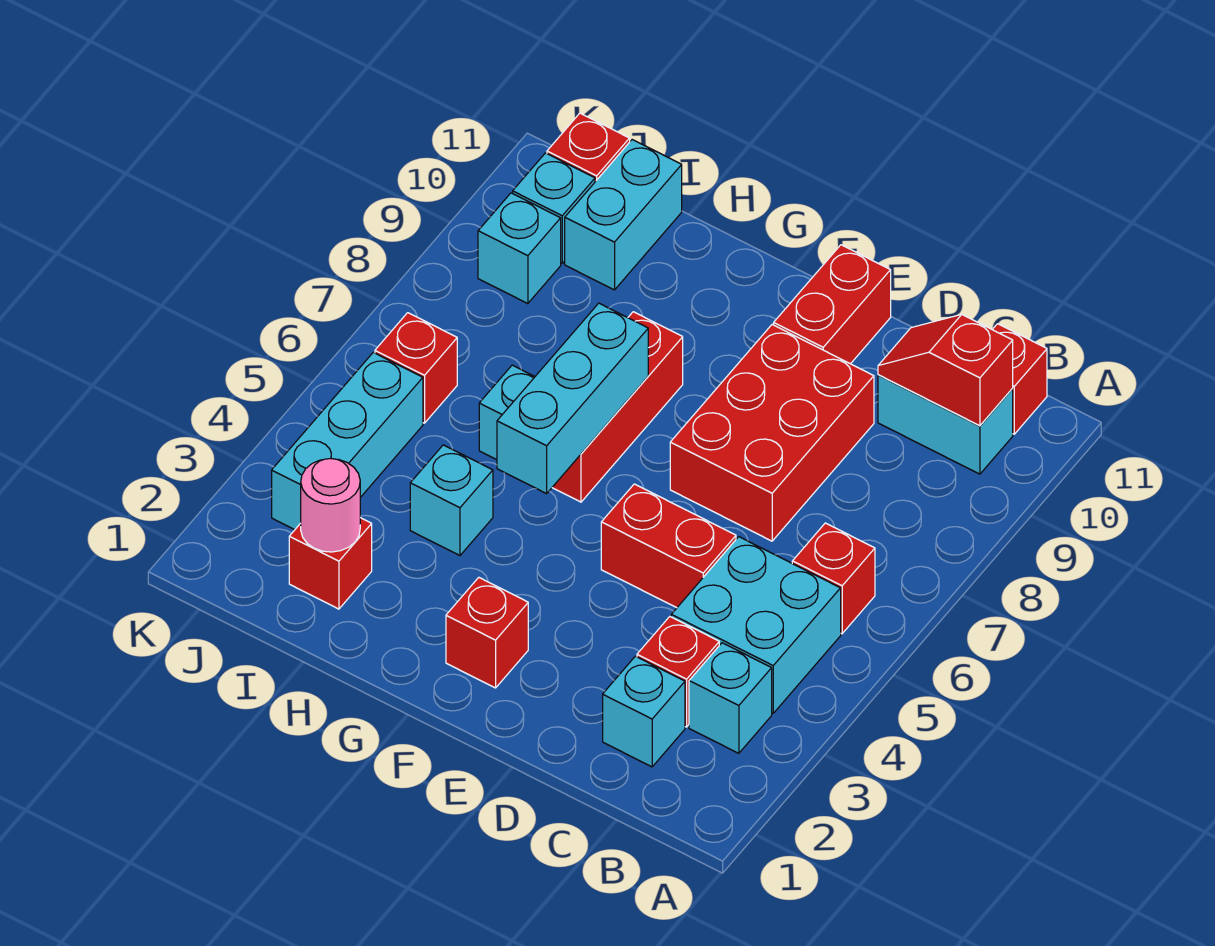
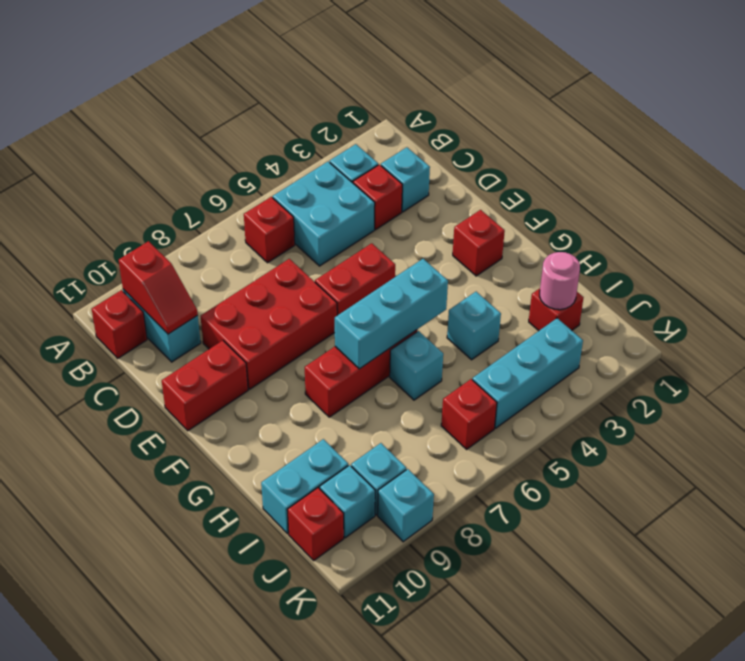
red 1x2 brick [601,484,736,608] -> red 1x2 brick turned to [315,243,395,315]
none -> cyan 1x1 brick [378,469,434,542]

